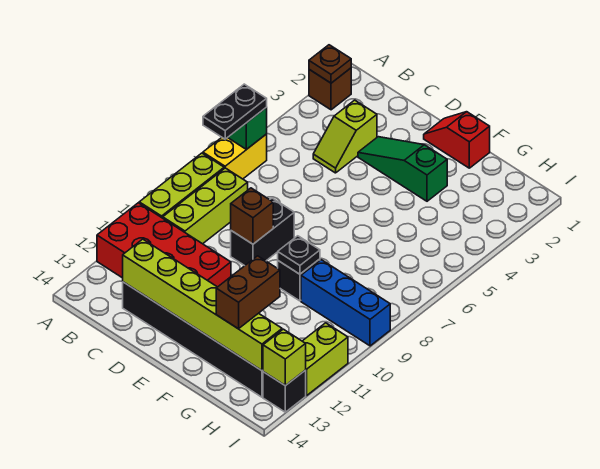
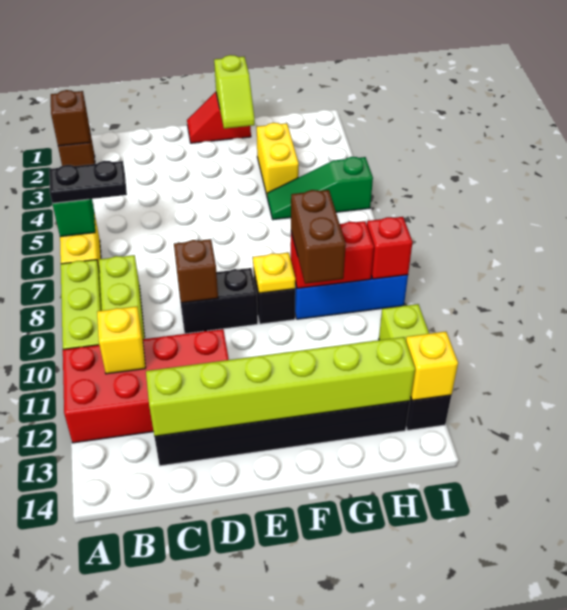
brown 1x1 plate [309,45,351,83] -> brown 1x1 brick [51,90,90,146]
black 1x2 plate [203,84,267,139] -> black 1x2 plate turned to [49,161,127,203]
none -> yellow 1x1 brick [97,306,146,374]
lime 1x2 slope [313,100,377,173] -> lime 1x2 slope moved to [214,55,255,129]
green 1x3 slope [358,137,447,201] -> green 1x3 slope moved to [267,157,373,220]
black 1x2 brick [231,198,294,266] -> black 1x2 brick turned to [178,268,258,334]
black 1x1 plate [278,236,320,274] -> yellow 1x1 plate [253,253,295,293]
none -> yellow 1x2 brick [257,122,299,195]
none -> red 1x2 brick [291,221,374,288]
brown 1x2 brick [216,256,280,329] -> brown 1x2 brick moved to [291,190,346,284]
none -> red 1x1 brick [367,217,412,279]
lime 1x1 brick [263,329,306,386] -> yellow 1x1 brick [406,332,458,400]

